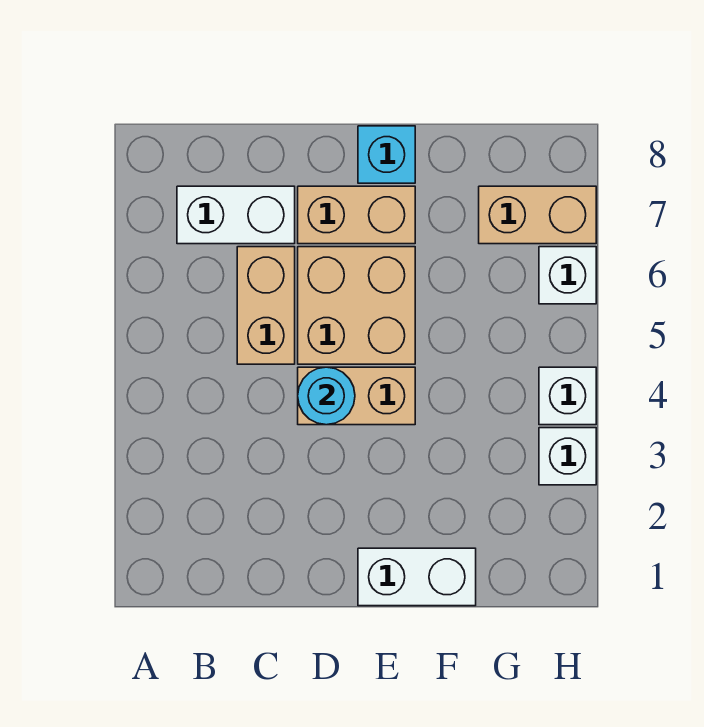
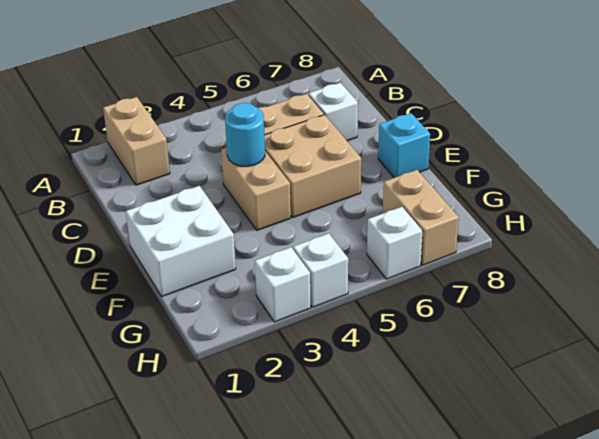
white 1x2 brick [177,186,295,244] -> white 1x1 brick [309,83,358,141]
tan 1x2 brick [298,186,415,244] -> tan 1x2 brick moved to [103,97,170,185]
white 1x2 brick [358,548,476,606] -> white 2x2 brick [126,186,236,296]

